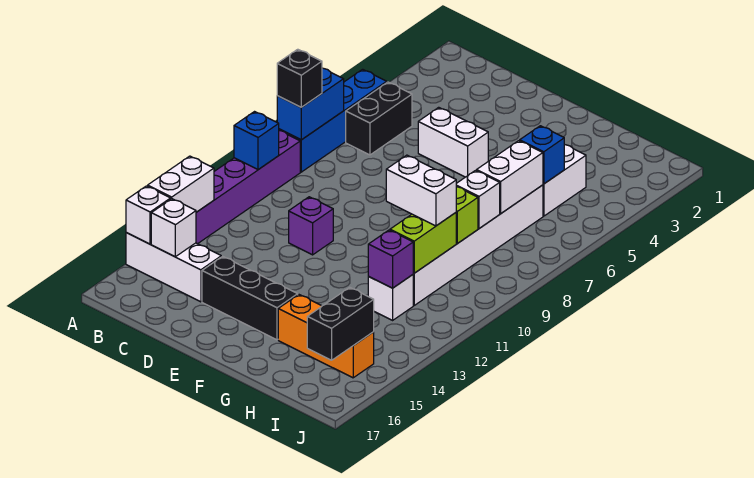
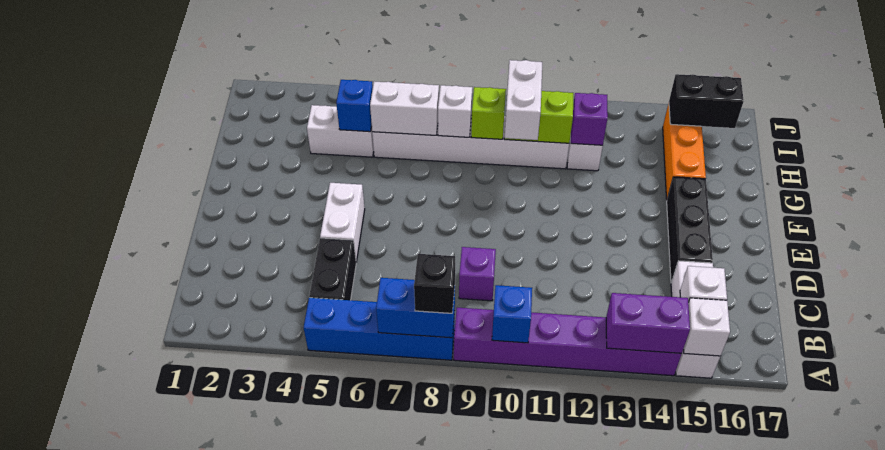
white 1x2 brick [148,156,214,212] -> purple 1x2 brick [606,293,690,354]
black 1x2 brick [346,82,412,155] -> black 1x2 brick turned to [309,238,356,300]
purple 1x1 brick [289,197,333,255] -> purple 1x1 brick moved to [459,247,496,301]

